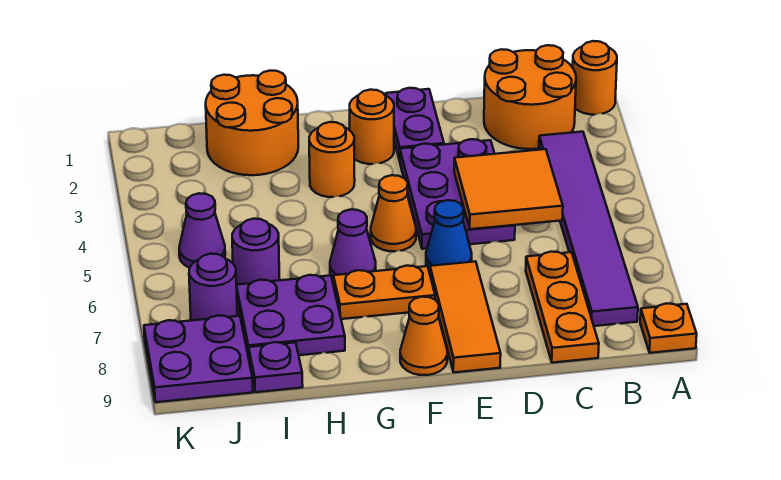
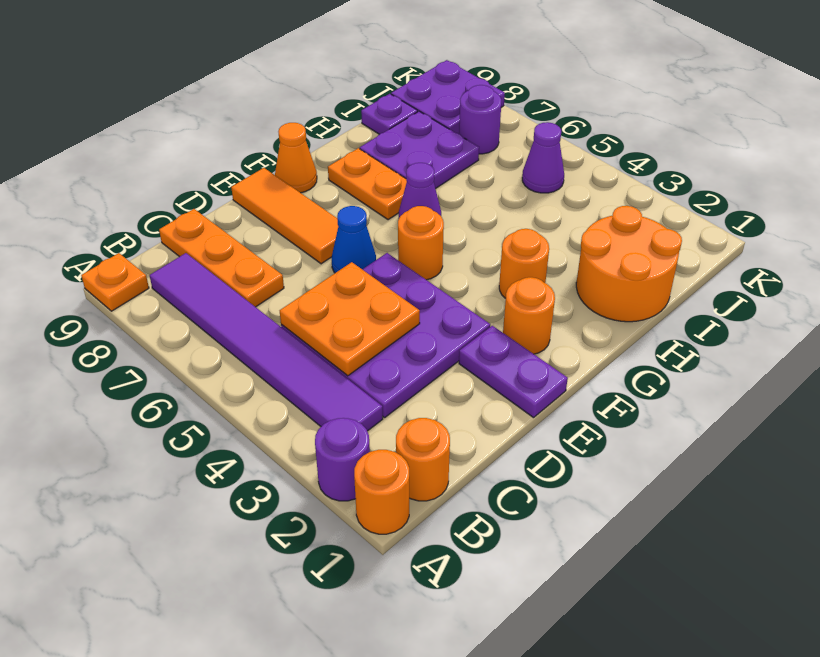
orange 2x2 round brick [484,45,576,149] -> orange 1x1 round brick [396,418,450,501]
orange 2x2 tile [454,149,563,229] -> orange 2x2 plate [280,262,420,376]
purple 2x3 plate [400,139,515,249] -> purple 3x3 plate [281,253,490,418]
orange 1x1 cone [371,175,416,251] -> orange 1x1 round brick [398,206,444,280]
orange 1x2 plate [333,266,435,319] -> orange 1x2 plate turned to [328,148,407,220]
purple 1x1 round brick [232,219,280,285] -> purple 1x1 round brick moved to [315,418,370,501]

